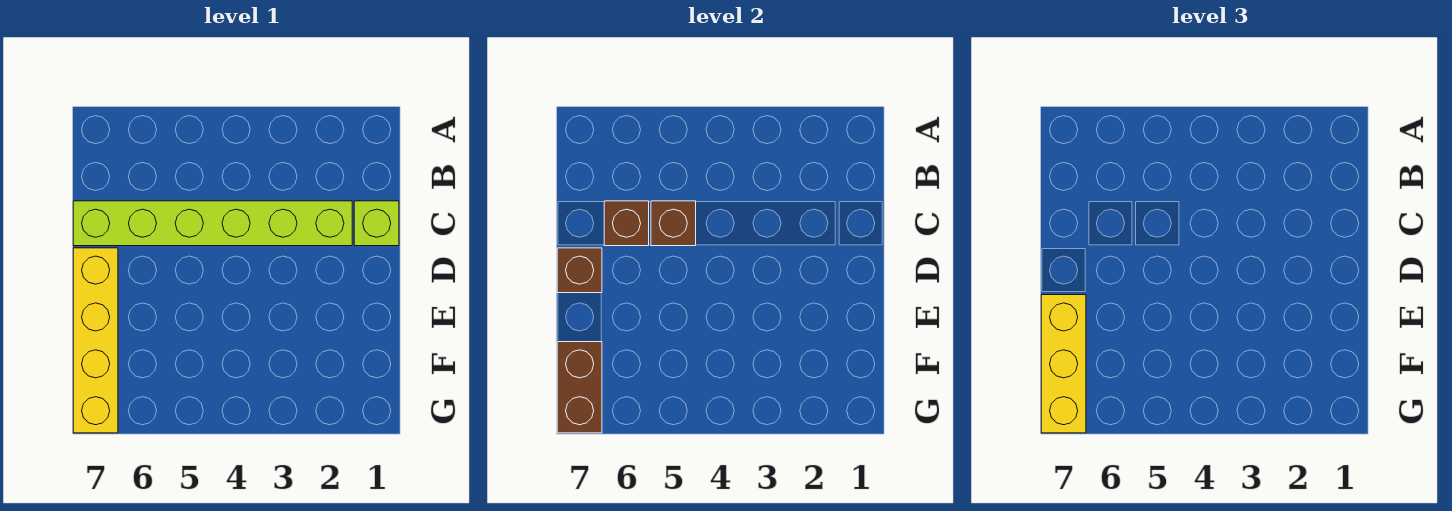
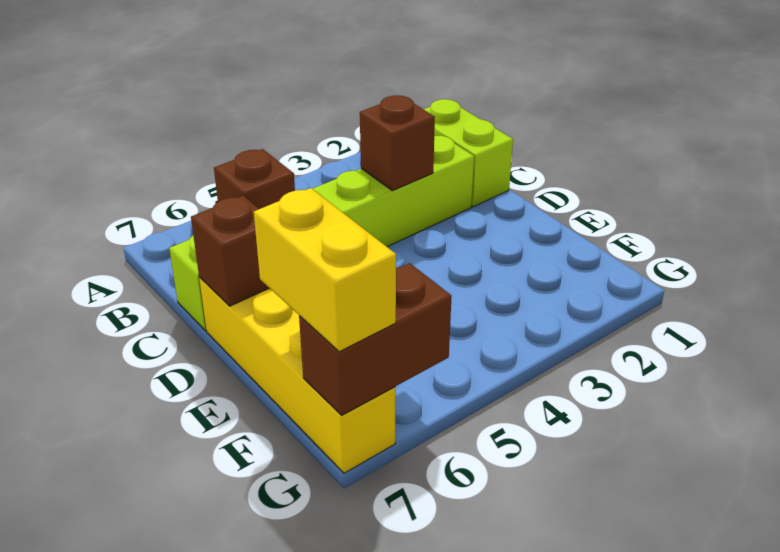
lime 1x1 brick [354,201,399,246] -> lime 1x2 brick [424,99,513,207]
brown 1x1 brick [651,201,696,246] -> brown 1x1 brick moved to [360,95,435,191]
yellow 1x3 brick [1041,295,1086,433] -> yellow 1x2 brick [254,188,396,352]
brown 1x2 brick [557,342,602,433] -> brown 1x2 brick turned to [299,263,452,416]

